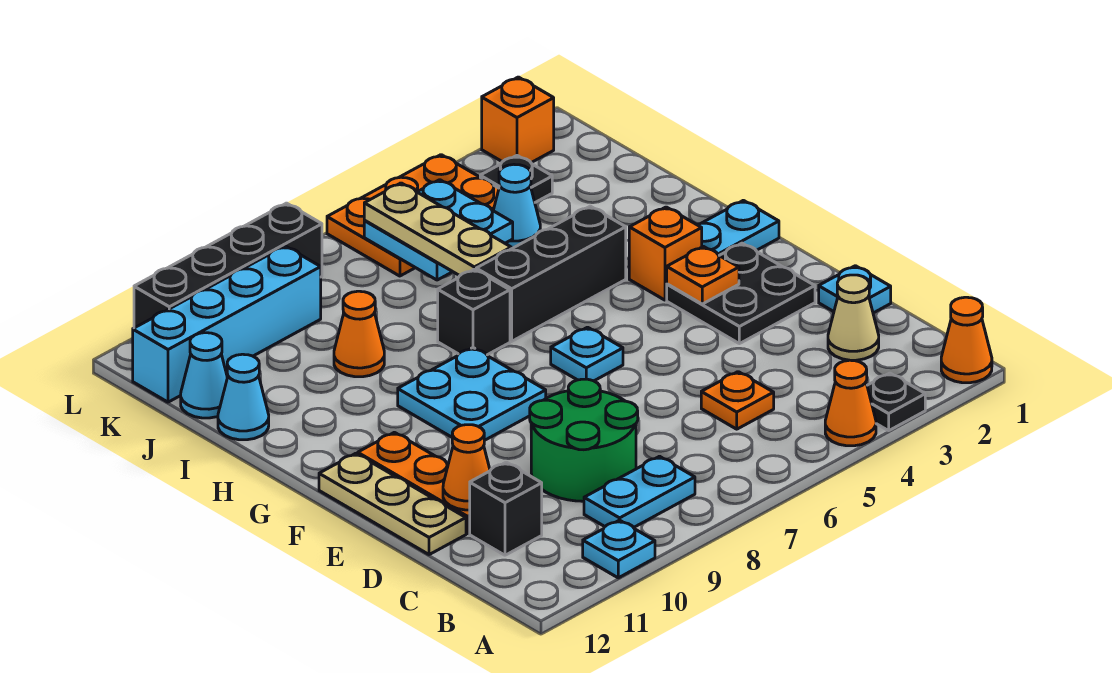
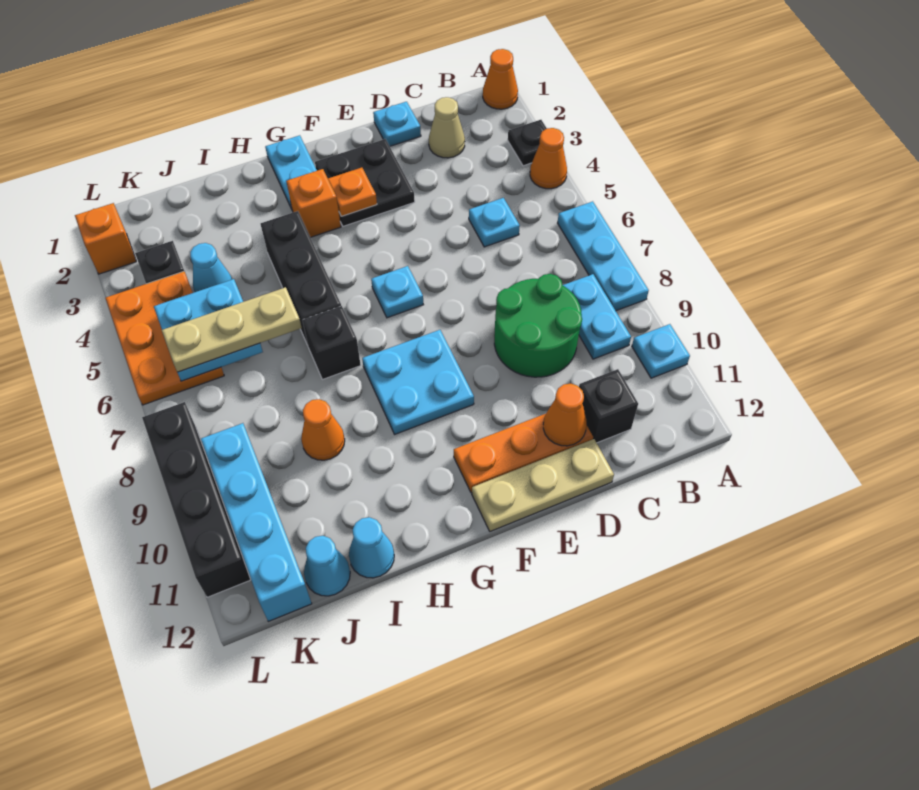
none -> cyan 1x3 plate [558,201,649,311]
orange 1x1 plate [701,372,774,429] -> cyan 1x1 plate [469,198,520,247]

